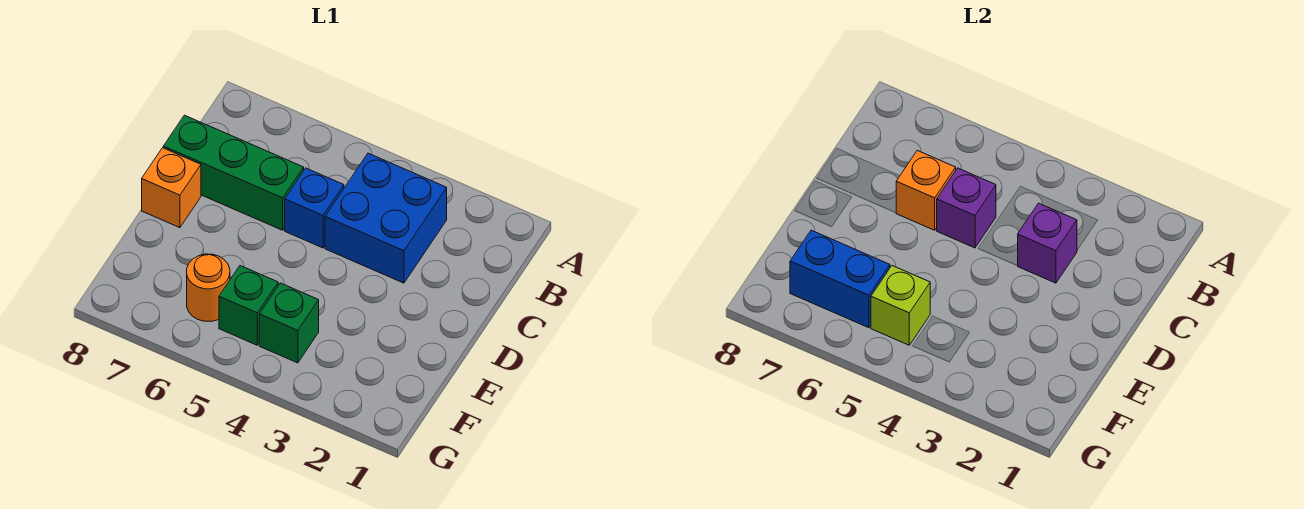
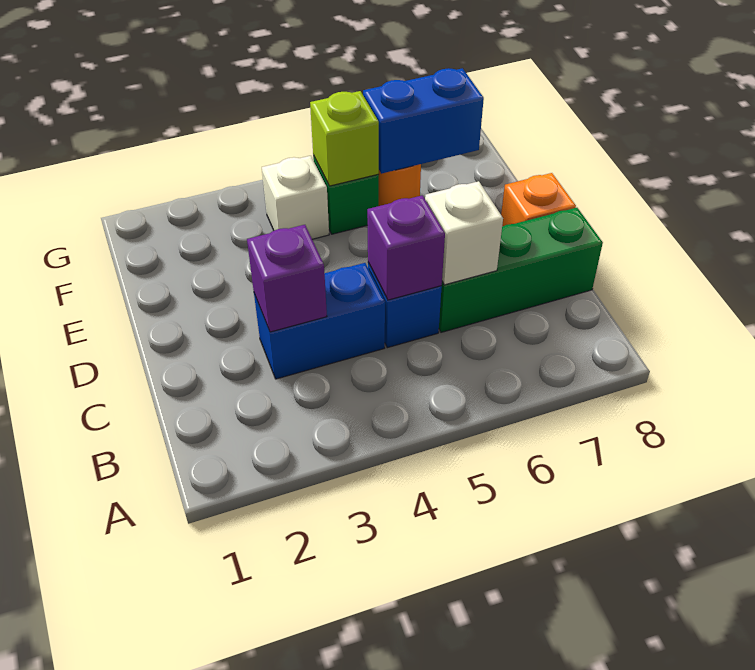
blue 2x2 brick [325,153,447,283] -> blue 1x2 brick [254,263,385,379]
orange 1x1 brick [896,151,956,230] -> white 1x1 brick [425,181,503,285]
green 1x1 brick [259,283,319,363] -> white 1x1 brick [262,156,329,239]

